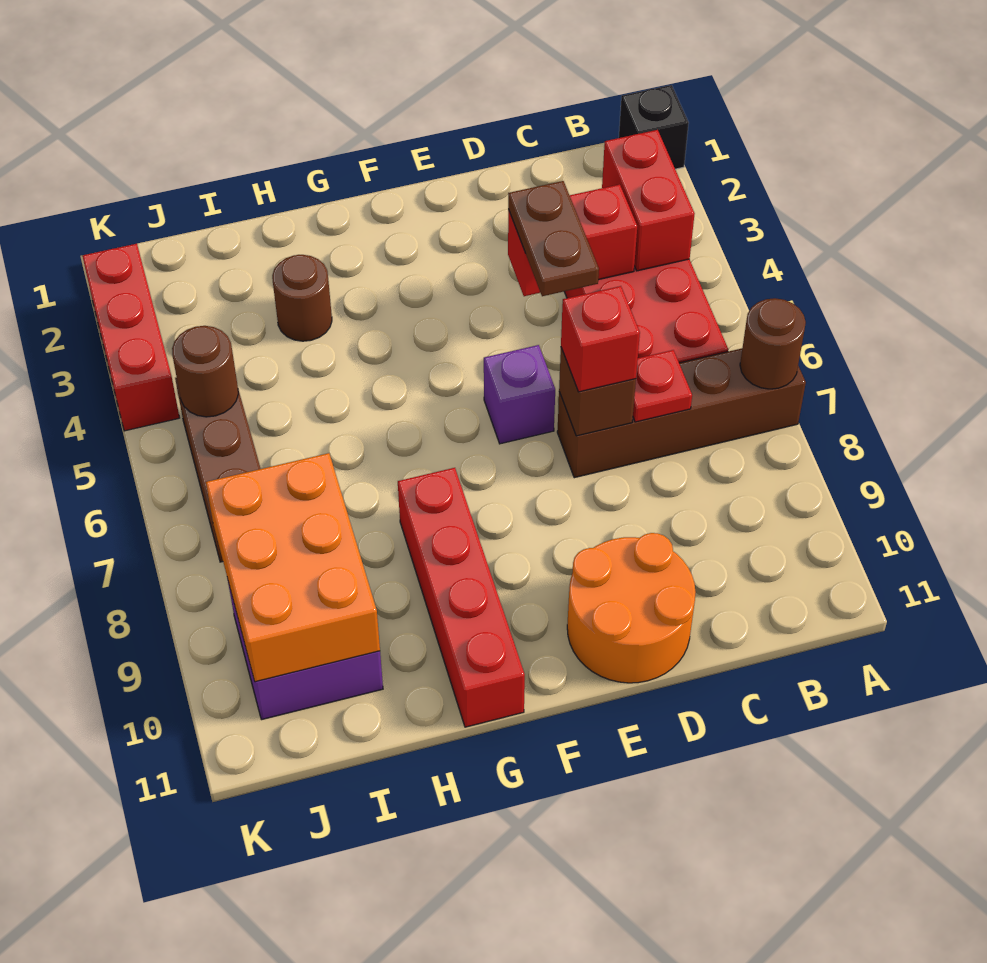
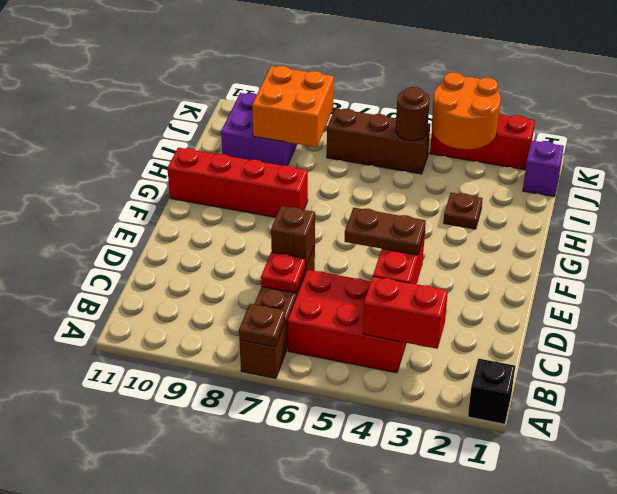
brown 1x1 round brick [740,298,806,389] -> brown 1x1 plate [239,304,285,347]
red 1x1 brick [561,286,640,392] -> none
orange 2x2 round brick [567,533,696,683] -> orange 2x2 round brick moved to [432,73,501,149]
purple 1x1 brick [484,345,555,444] -> purple 1x1 brick moved to [523,141,564,197]
brown 1x1 round brick [272,255,332,341] -> brown 1x1 plate [443,193,483,229]
orange 2x3 brick [206,453,380,682] -> orange 2x2 brick [252,66,334,147]

